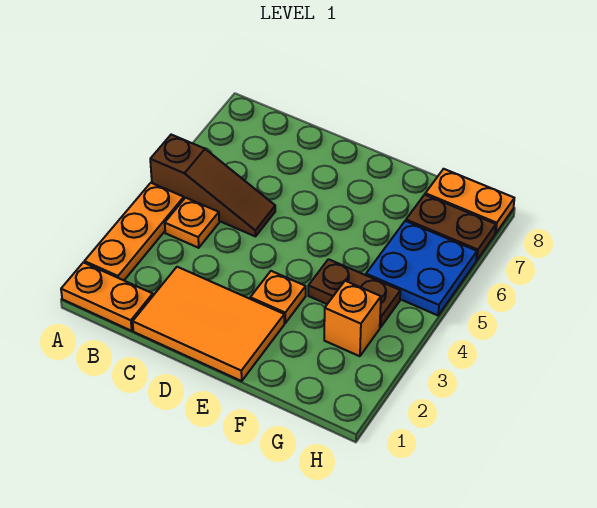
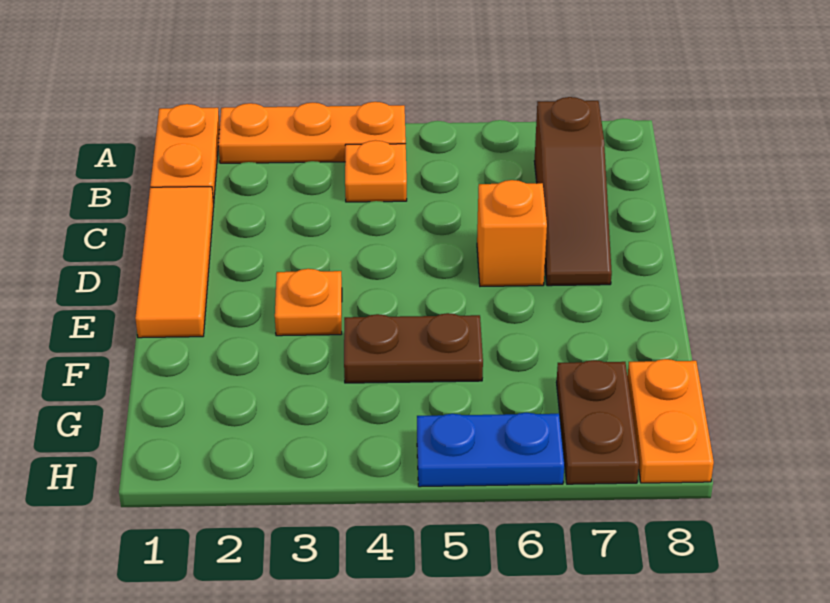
brown 1x3 slope [150,135,275,236] -> brown 1x3 slope moved to [534,97,612,286]
orange 2x3 tile [133,267,284,381] -> orange 1x3 tile [135,187,214,338]
brown 1x2 plate [308,259,400,328] -> brown 1x2 plate turned to [344,313,483,383]
orange 1x1 brick [324,281,381,356] -> orange 1x1 brick moved to [477,180,547,286]
blue 2x2 plate [366,221,477,315] -> blue 1x2 plate [417,413,564,487]

